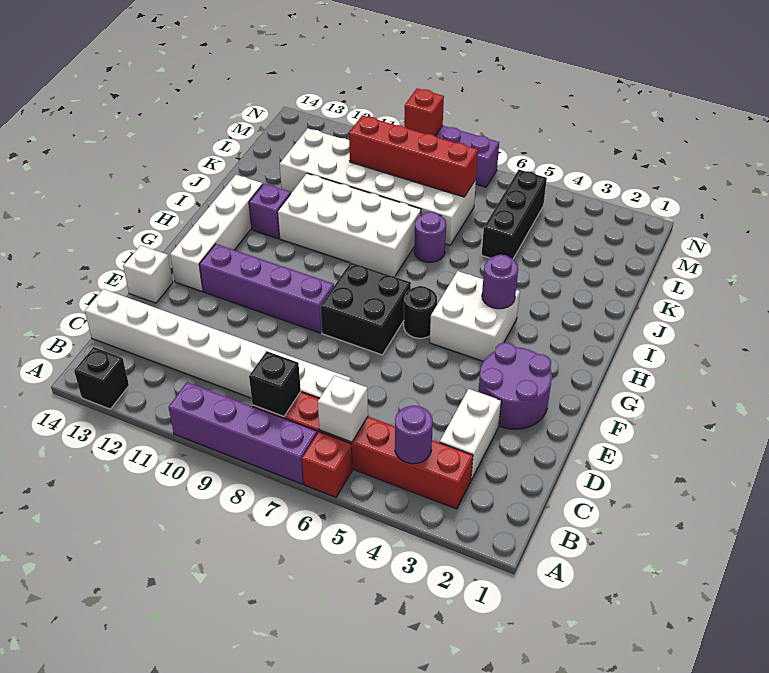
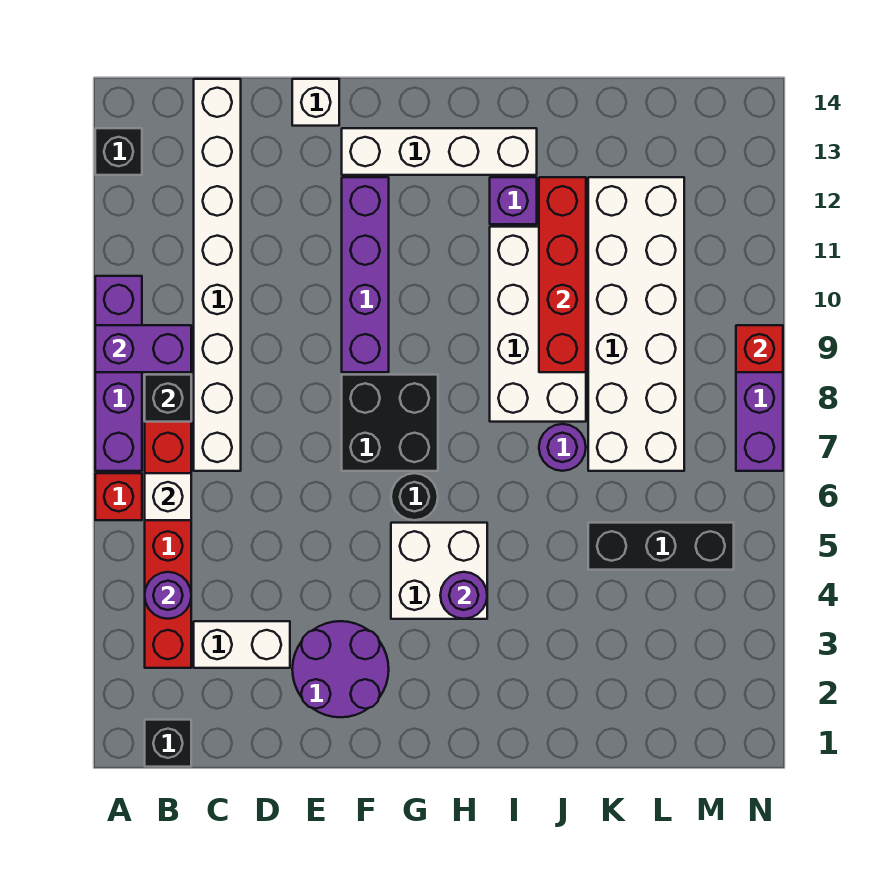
none -> purple 1x2 brick [95,325,191,372]
none -> black 1x1 brick [145,720,191,767]
red 1x4 brick [349,115,478,197] -> red 1x4 brick moved to [539,177,586,372]

